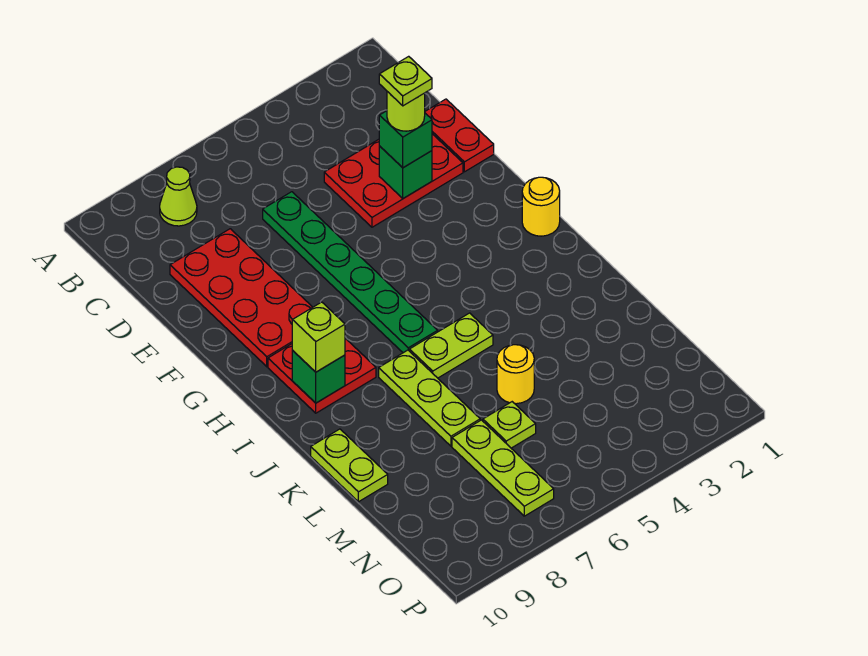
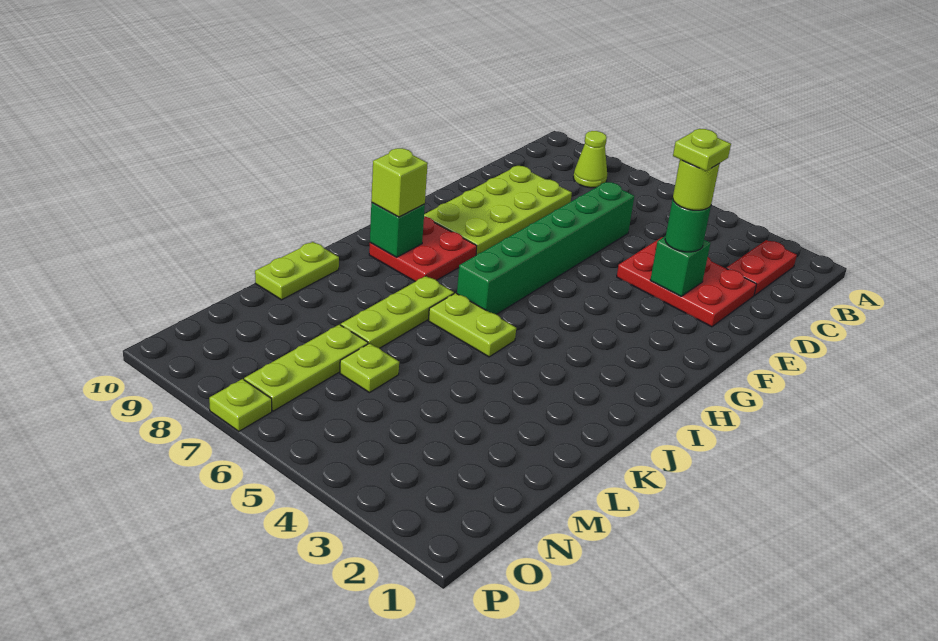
red 1x2 plate [425,99,494,172] -> red 1x2 plate moved to [726,240,797,295]
green 1x6 plate [263,192,438,353] -> green 1x6 brick [457,182,634,314]
red 2x4 plate [170,229,313,367] -> lime 2x4 plate [424,166,572,255]
green 1x1 brick [379,111,432,168] -> green 1x1 round brick [665,199,711,252]
yellow 1x1 round brick [522,177,560,236] -> none
yellow 1x1 round brick [497,345,534,404] -> none
none -> lime 1x1 plate [209,379,272,431]

